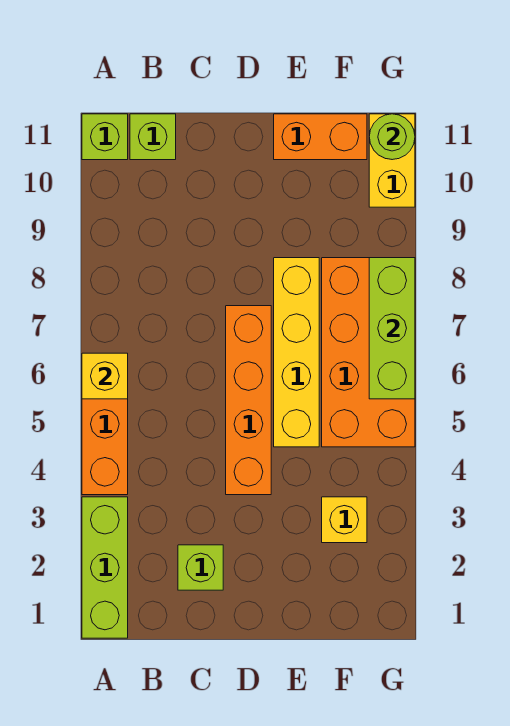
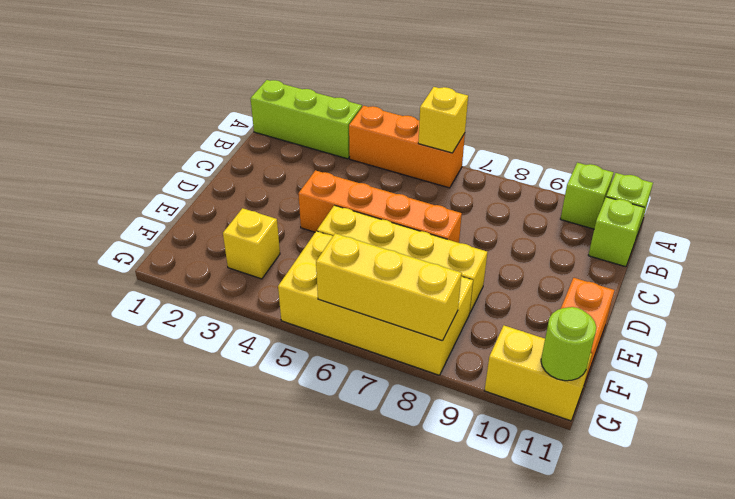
lime 1x1 brick [178,545,223,590] -> lime 1x1 brick moved to [561,163,614,229]
orange 2x4 brick [322,258,415,447] -> yellow 2x4 brick [278,231,473,375]
lime 1x3 brick [369,258,415,399] -> yellow 1x3 brick [316,233,462,341]

